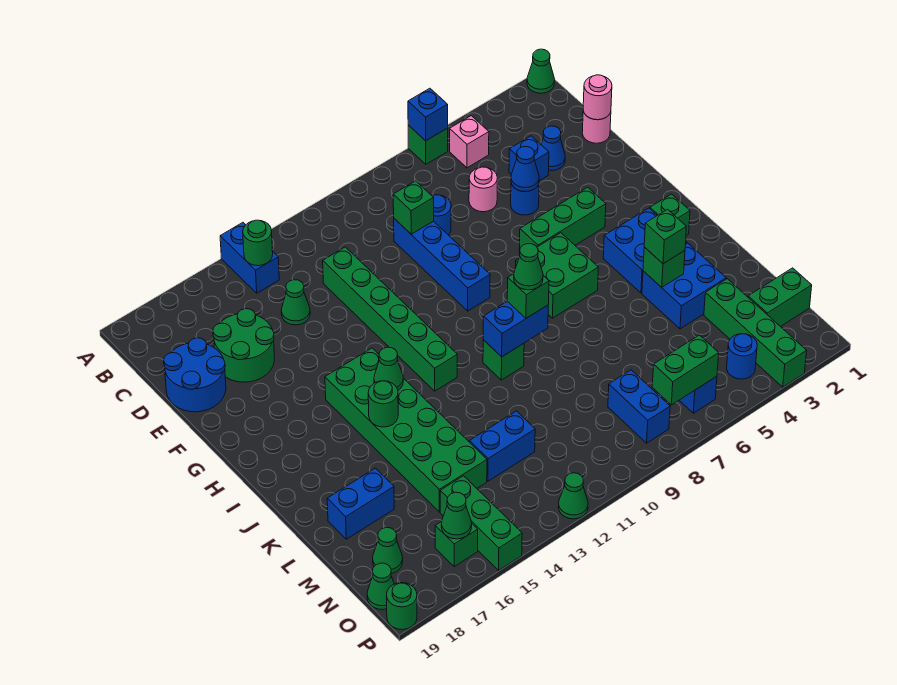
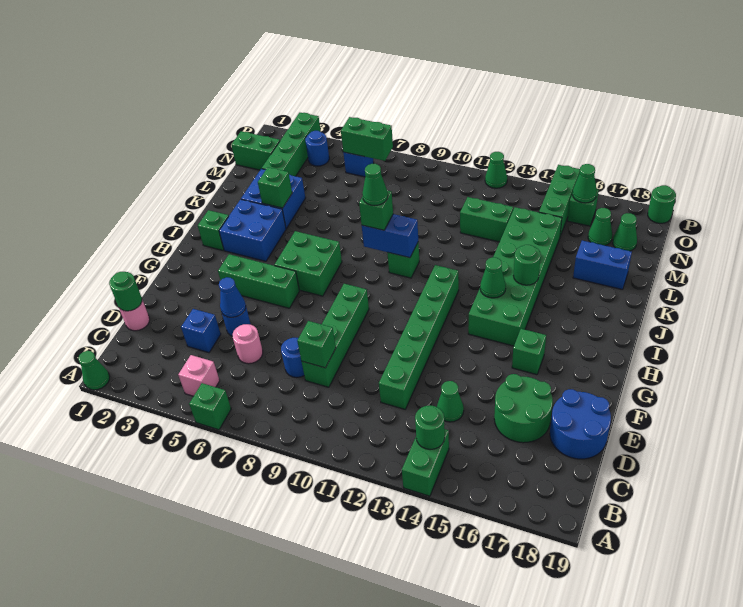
blue 1x1 brick [408,88,448,141] -> none
blue 1x2 brick [220,223,279,293] -> green 1x2 brick [402,429,449,496]
pink 1x1 round brick [583,75,612,120] -> green 1x1 round brick [109,272,142,311]
blue 1x1 cone [541,126,565,170] -> none
blue 1x4 brick [394,219,490,311] -> green 1x4 brick [302,284,369,387]
green 1x1 brick [644,209,686,264] -> green 1x1 brick moved to [512,329,546,375]
blue 1x2 brick [469,411,535,481] -> green 1x2 brick [460,197,513,242]
blue 1x2 brick [608,370,670,443] -> none
green 1x1 cone [367,563,394,610] -> green 1x1 cone moved to [588,208,612,246]

